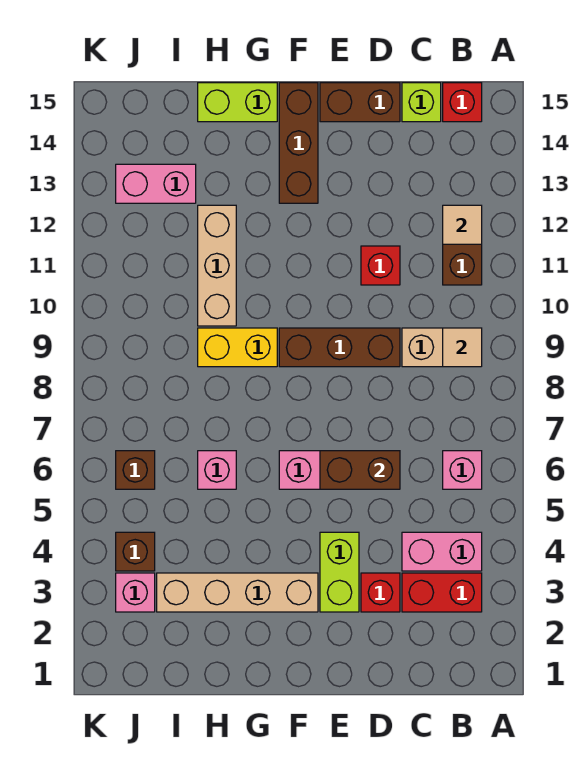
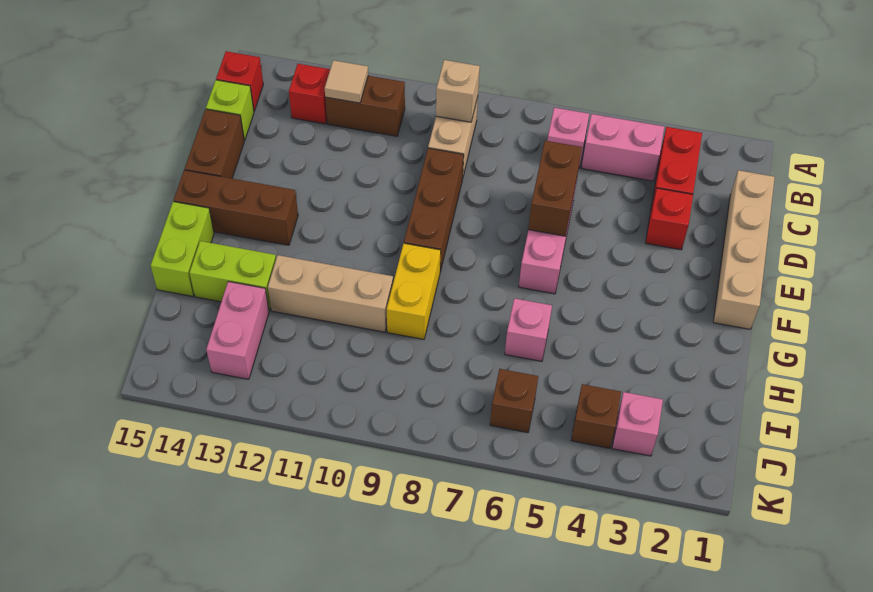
pink 1x2 brick [402,532,482,571] -> pink 1x2 brick turned to [582,114,664,181]
tan 1x1 tile [443,328,482,367] -> tan 1x1 brick [436,60,480,122]
red 1x1 brick [361,246,400,285] -> red 1x1 brick moved to [289,64,330,124]
lime 1x2 brick [320,532,359,612] -> lime 1x2 brick moved to [190,241,276,310]
tan 1x4 brick [157,573,318,612] -> tan 1x4 brick moved to [713,170,775,329]

